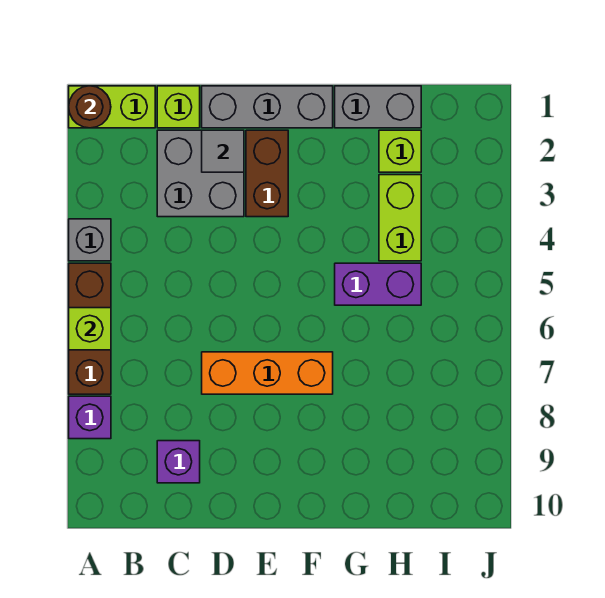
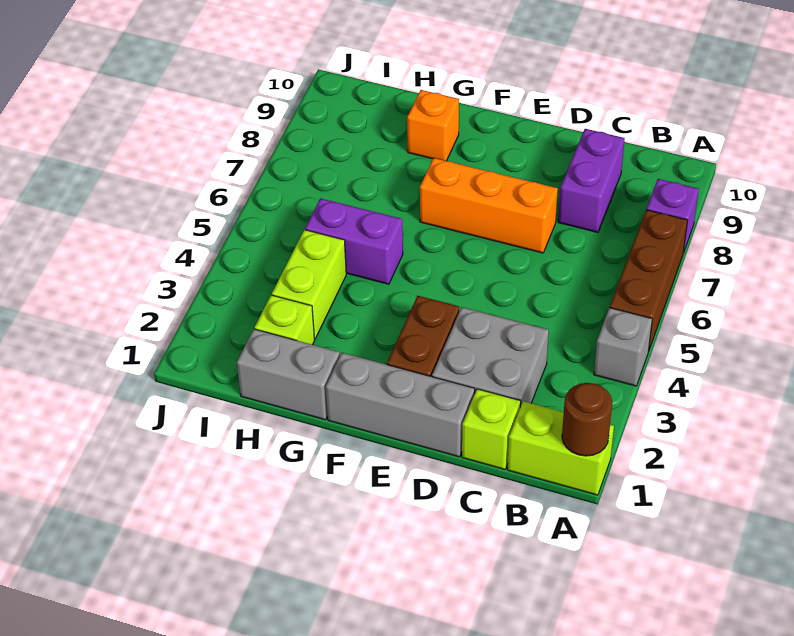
lime 1x1 brick [69,308,111,350] -> none
purple 1x1 brick [157,441,200,483] -> purple 1x2 brick [558,129,625,232]
grey 1x1 tile [202,130,244,172] -> none
none -> orange 1x1 brick [407,90,459,161]

